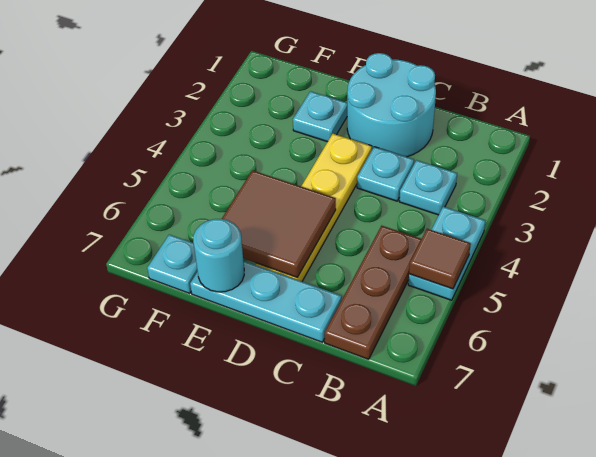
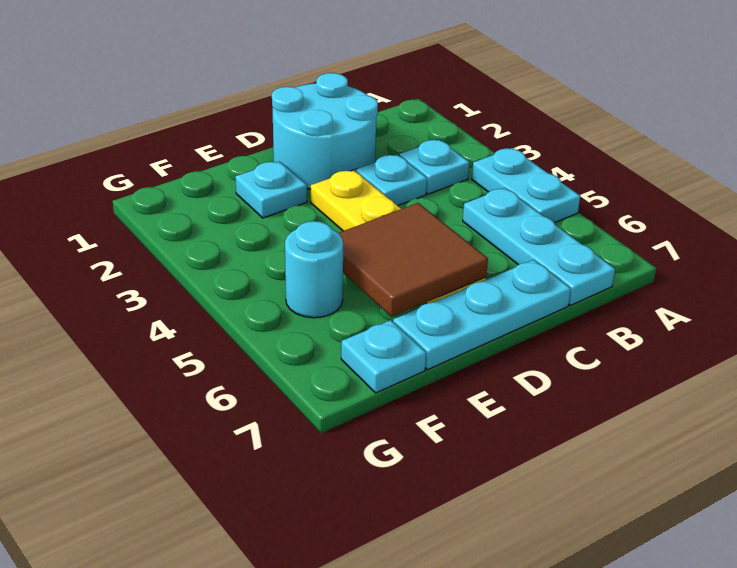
brown 1x1 tile [409,229,471,289] -> none
brown 1x3 plate [325,226,421,359] -> cyan 1x3 plate [463,188,615,305]
cyan 1x1 round brick [193,219,244,292] -> cyan 1x1 round brick moved to [285,221,343,318]

